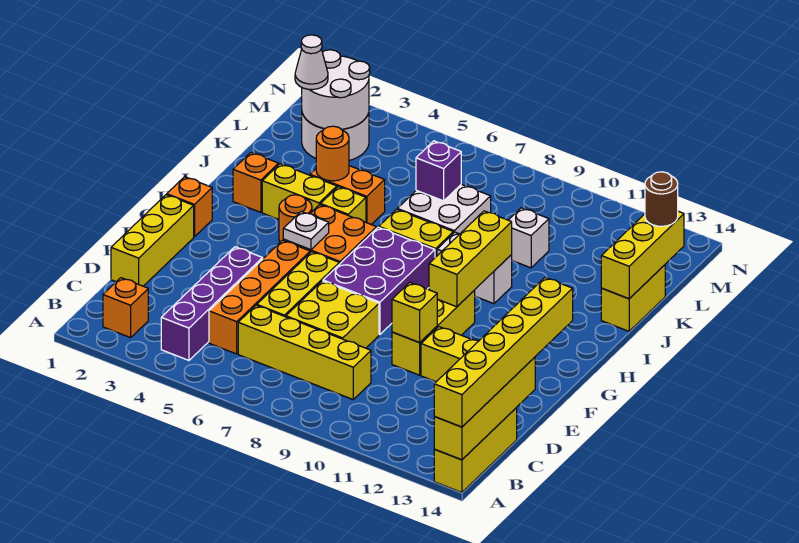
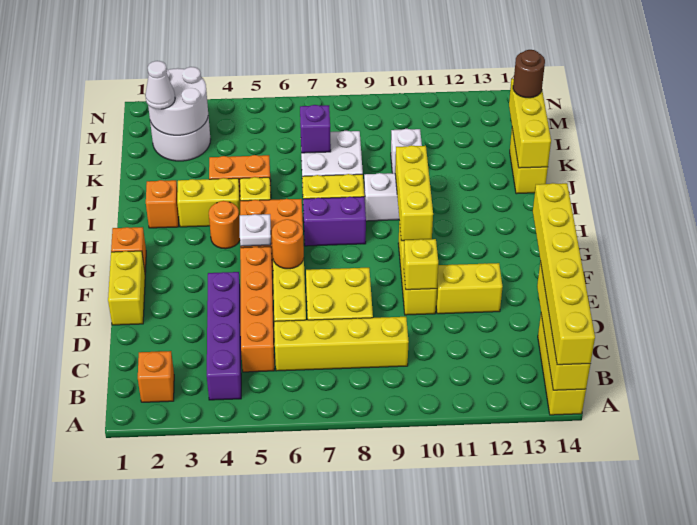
yellow 1x3 brick [111,195,194,286] -> yellow 1x2 brick [108,251,145,325]
purple 2x3 brick [323,227,435,335] -> purple 1x2 brick [303,197,366,246]
orange 1x1 round brick [316,126,349,181] -> orange 1x1 round brick moved to [272,219,304,269]

